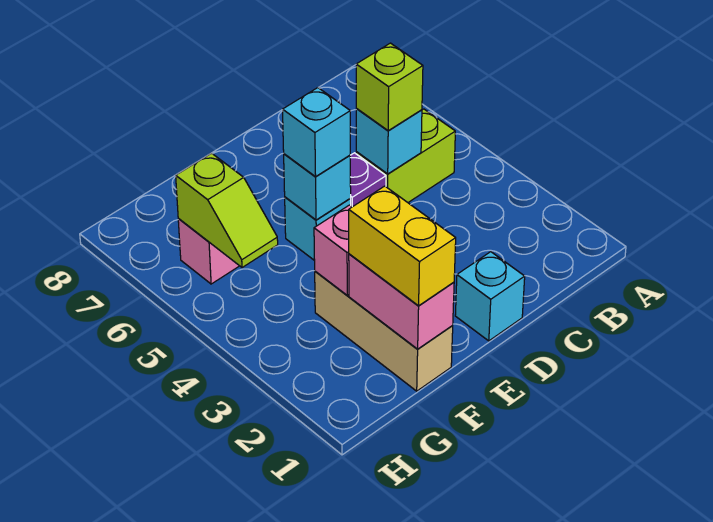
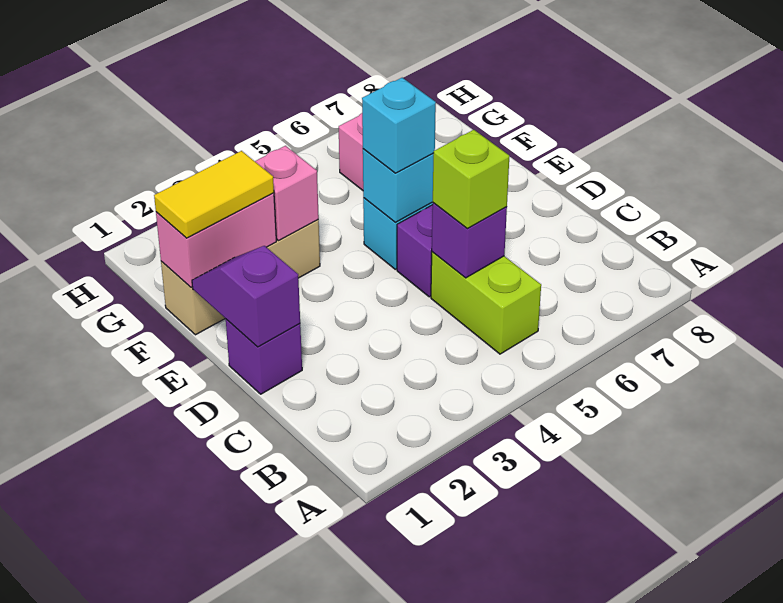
cyan 1x1 brick [356,109,422,174] -> purple 1x1 brick [432,203,507,278]
cyan 1x1 brick [455,252,525,341] -> purple 1x1 brick [226,319,302,394]
none -> purple 1x2 slope [192,246,300,347]
yellow 1x2 brick [349,186,456,306] -> yellow 1x2 tile [154,151,274,238]
lime 1x2 slope [176,153,278,268] -> none

